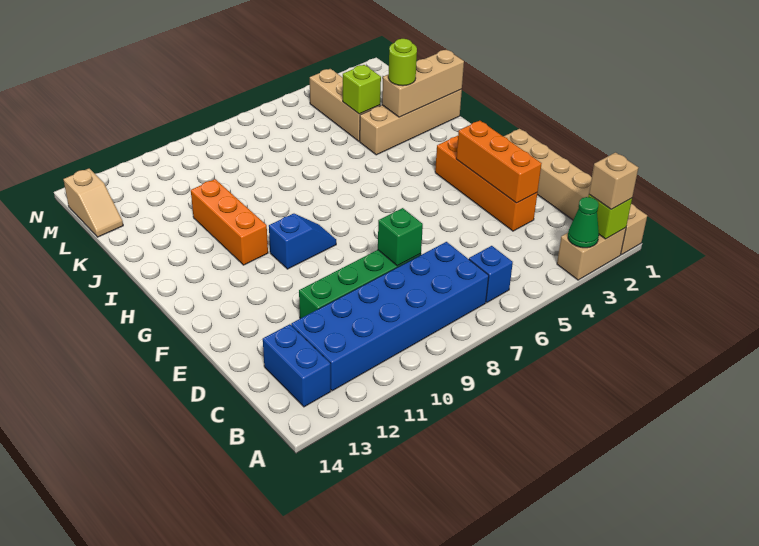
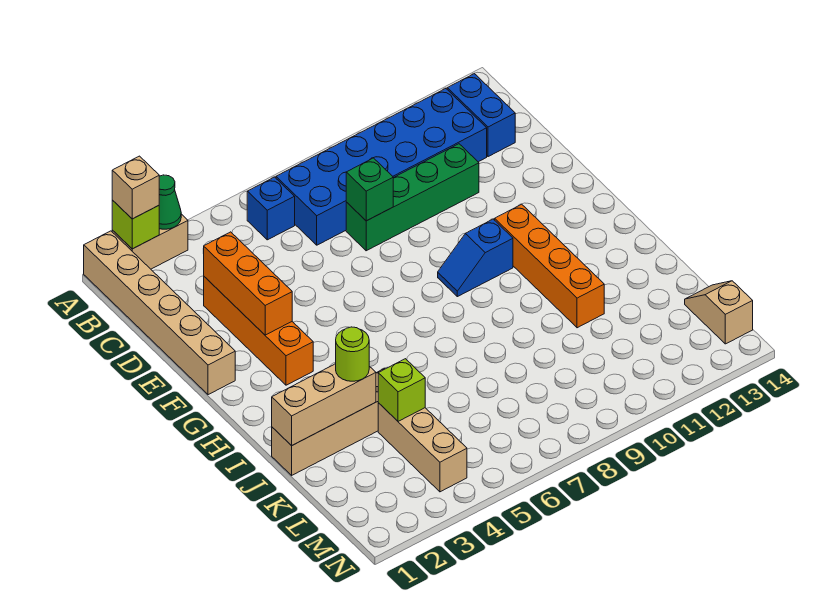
orange 1x3 brick [191,179,268,265] -> orange 1x4 brick [495,204,604,328]

